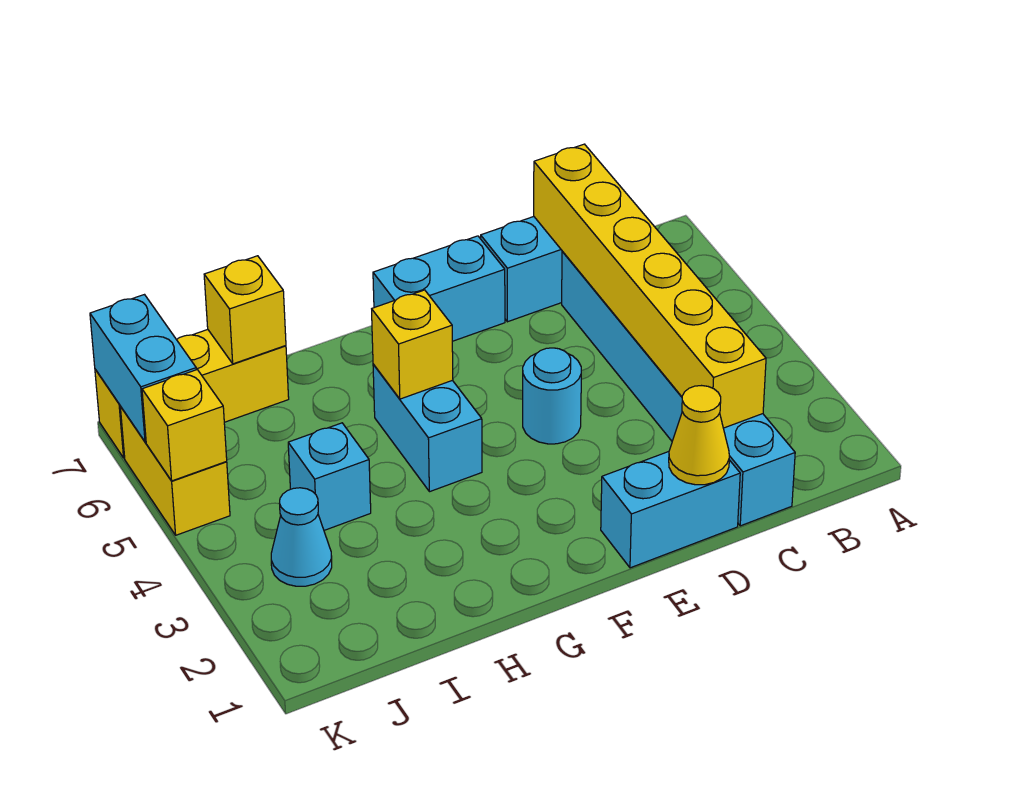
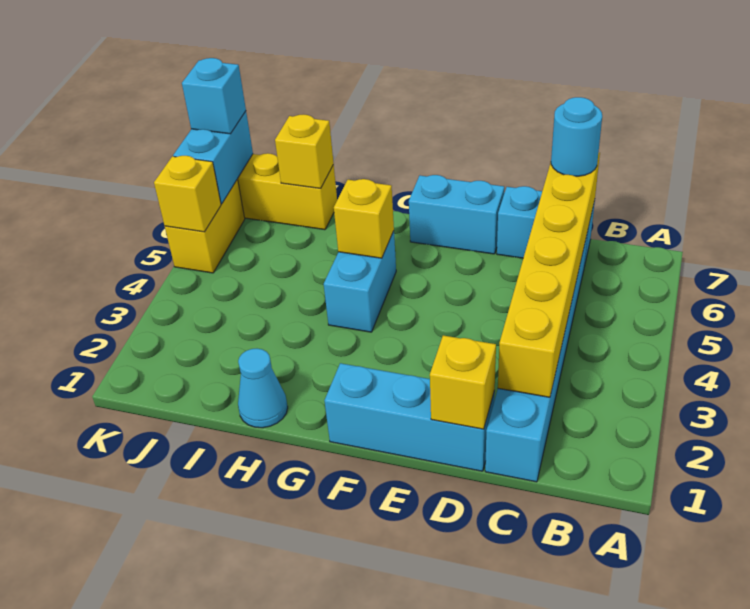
cyan 1x2 brick [601,452,740,568] -> cyan 1x3 brick [324,363,495,471]
yellow 1x1 cone [669,386,729,485] -> yellow 1x1 brick [430,335,496,429]
cyan 1x1 round brick [523,348,581,444] -> cyan 1x1 round brick moved to [551,97,602,176]
cyan 1x1 brick [288,423,371,530] -> cyan 1x1 brick moved to [182,58,246,134]
cyan 1x1 cone [271,488,332,586] -> cyan 1x1 cone moved to [238,349,288,428]

